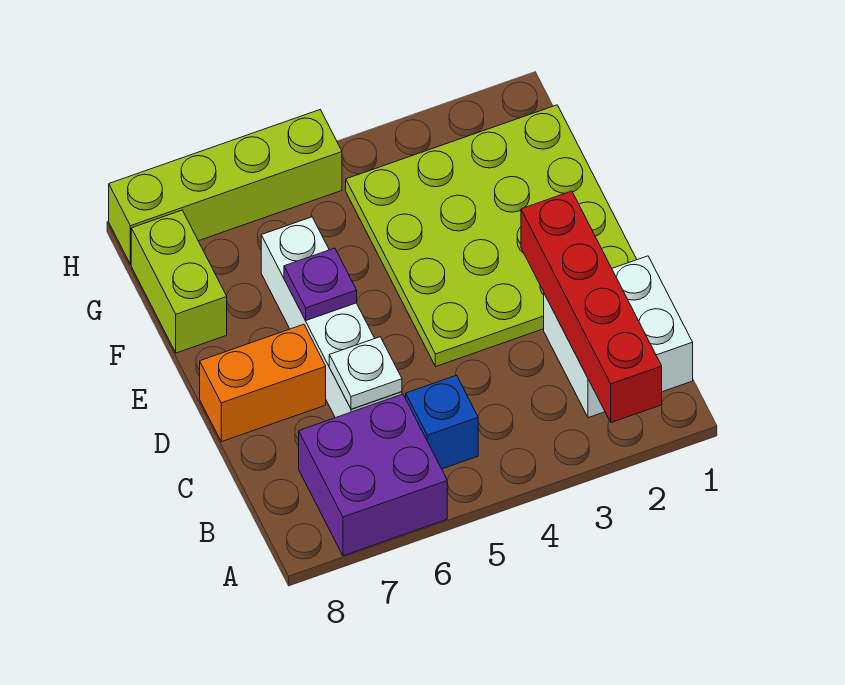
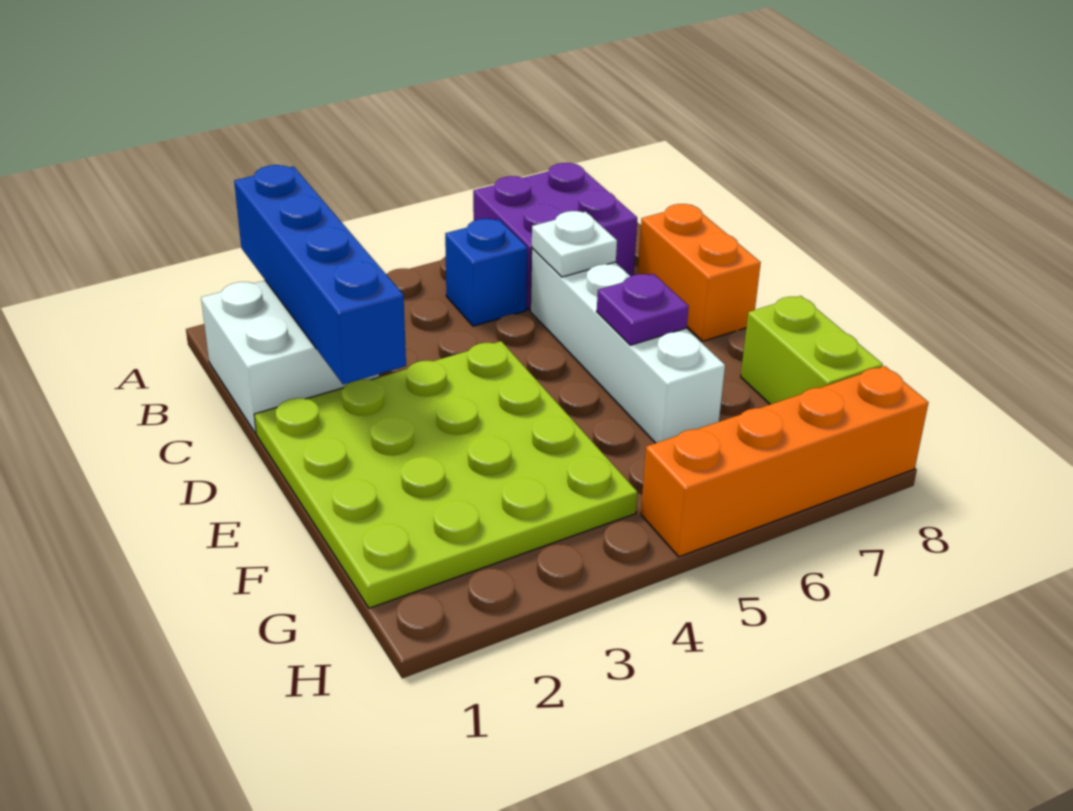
red 1x4 brick [521,191,662,423] -> blue 1x4 brick [234,165,406,384]
orange 1x2 brick [200,324,326,442] -> orange 1x2 brick turned to [638,204,761,341]
lime 1x4 brick [109,110,342,264] -> orange 1x4 brick [641,366,929,557]

